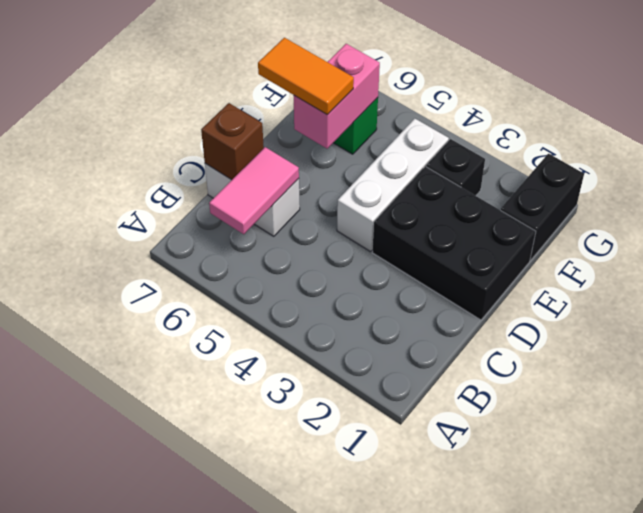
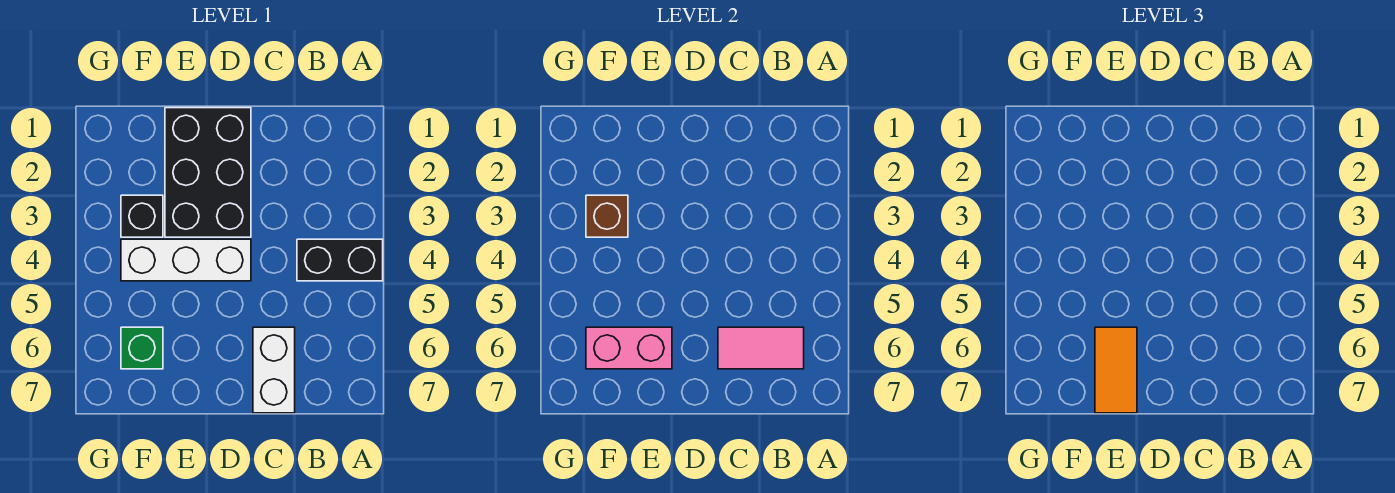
brown 1x1 brick [201,103,264,180] -> brown 1x1 brick moved to [586,195,628,237]
black 1x2 brick [501,154,584,260] -> black 1x2 brick moved to [297,239,383,281]

